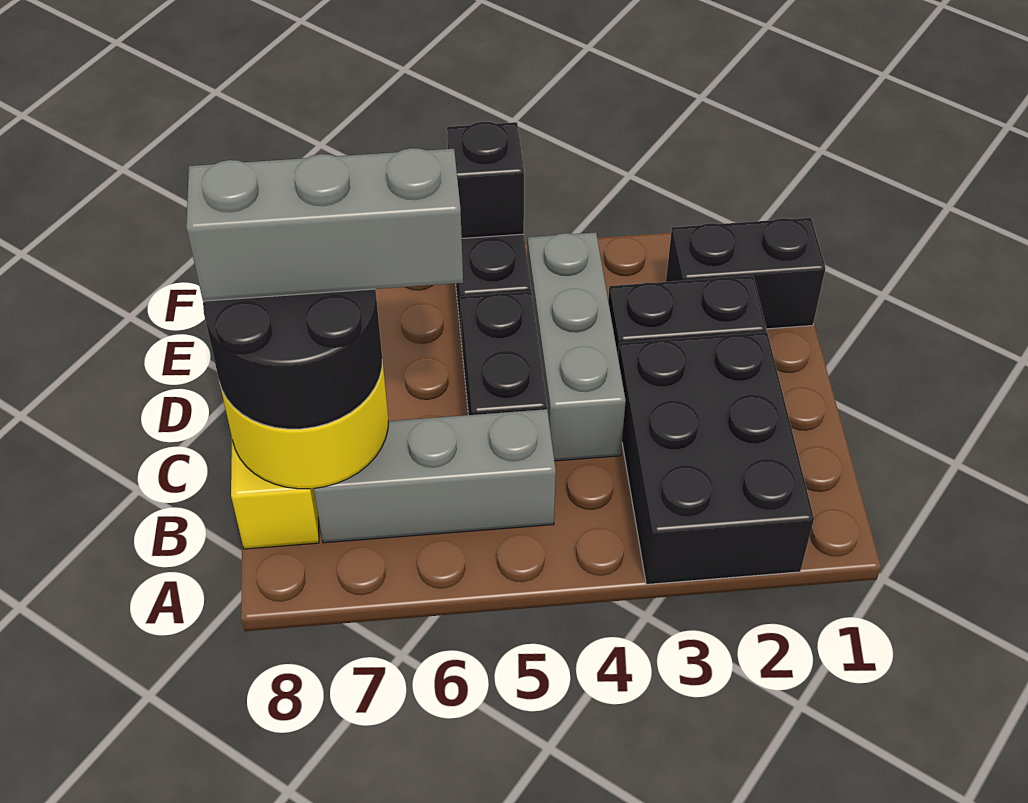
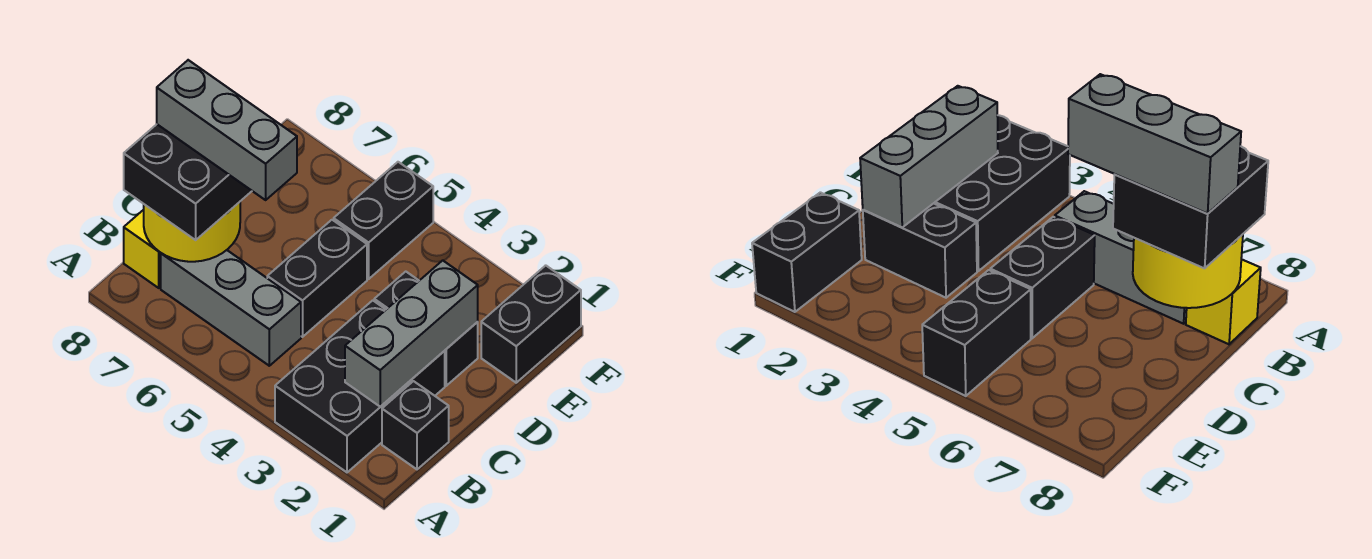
black 2x2 round brick [203,289,382,429] -> black 2x2 brick [124,124,252,240]
grey 1x3 brick [527,232,626,461] -> grey 1x3 brick moved to [345,260,478,407]
black 1x2 brick [666,218,826,329] -> black 1x2 brick turned to [481,265,581,383]
black 1x1 brick [447,122,524,238] -> black 1x1 brick moved to [382,381,449,469]

